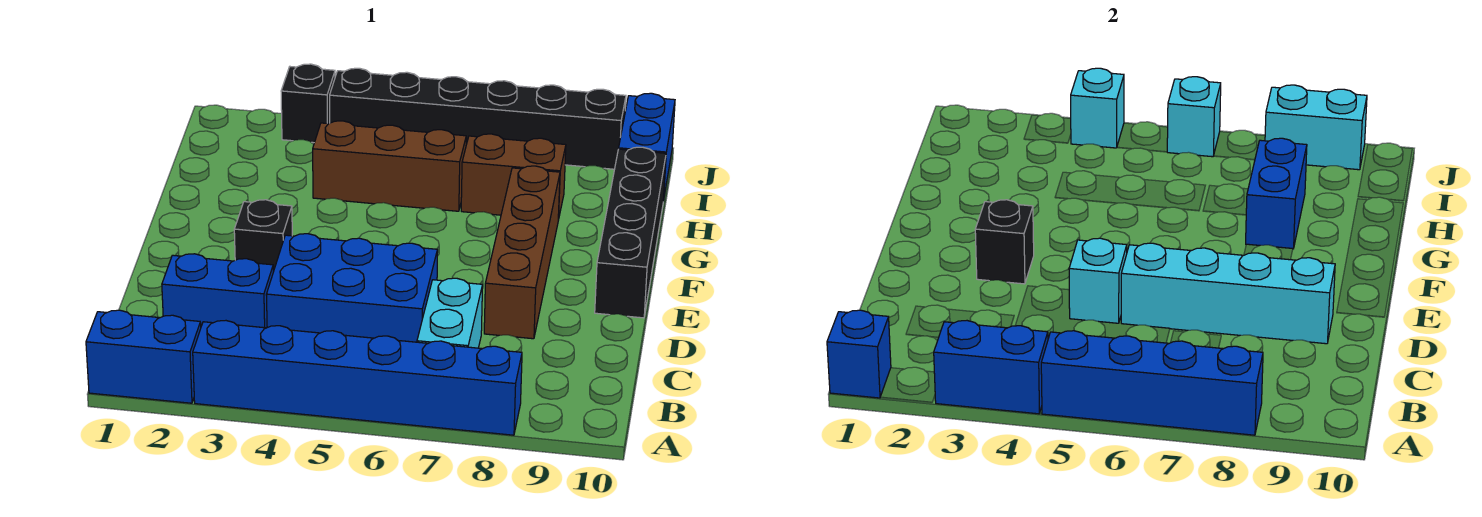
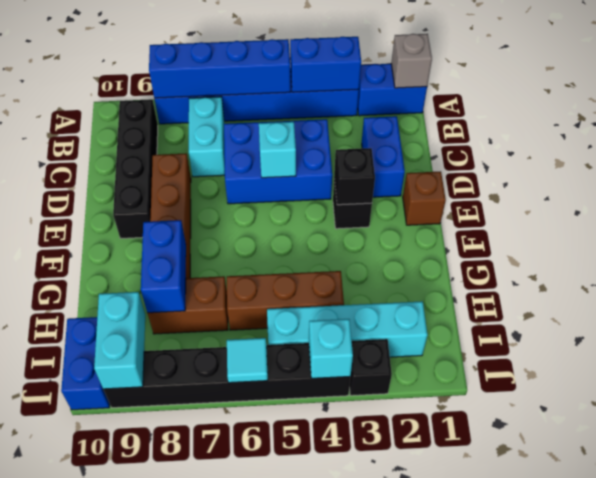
blue 1x1 brick [827,310,891,398] -> grey 1x1 brick [391,34,432,88]
blue 1x2 brick [162,254,273,328] -> blue 1x2 brick turned to [362,116,405,197]
cyan 1x4 brick [1121,243,1335,344] -> cyan 1x4 brick moved to [267,301,428,357]
none -> brown 1x1 brick [403,171,446,225]
black 1x4 brick [595,147,666,318] -> black 1x4 brick moved to [113,100,158,238]
cyan 1x1 brick [1167,77,1221,157] -> cyan 1x1 tile [227,338,268,383]
cyan 1x2 brick [1265,85,1367,170] -> cyan 1x2 brick turned to [94,292,145,389]

